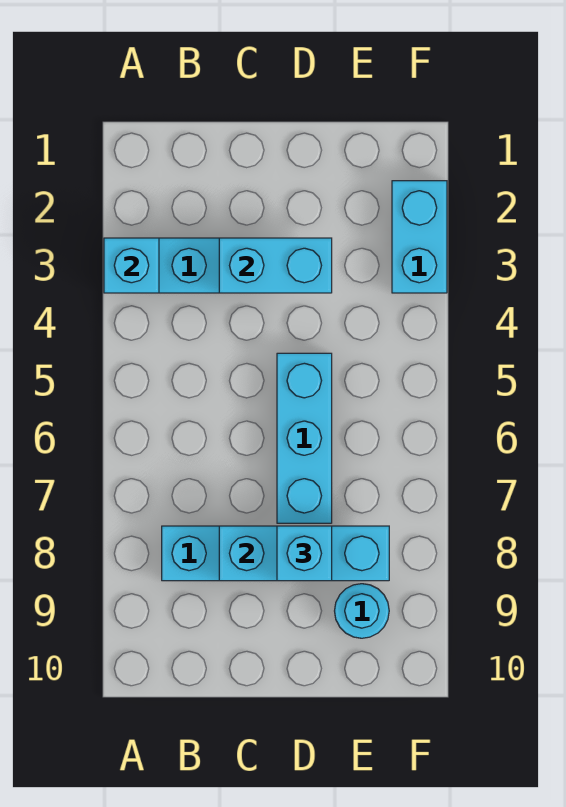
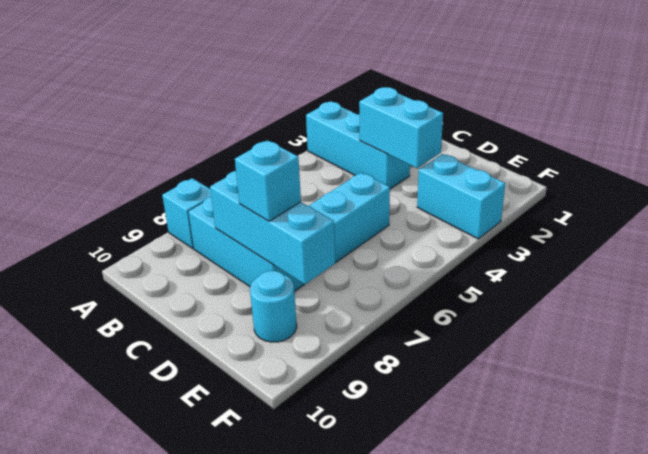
cyan 1x1 brick [104,238,159,293] -> cyan 1x1 brick moved to [162,178,211,248]
cyan 1x2 brick [392,181,447,293] -> cyan 1x2 brick turned to [417,154,505,239]

